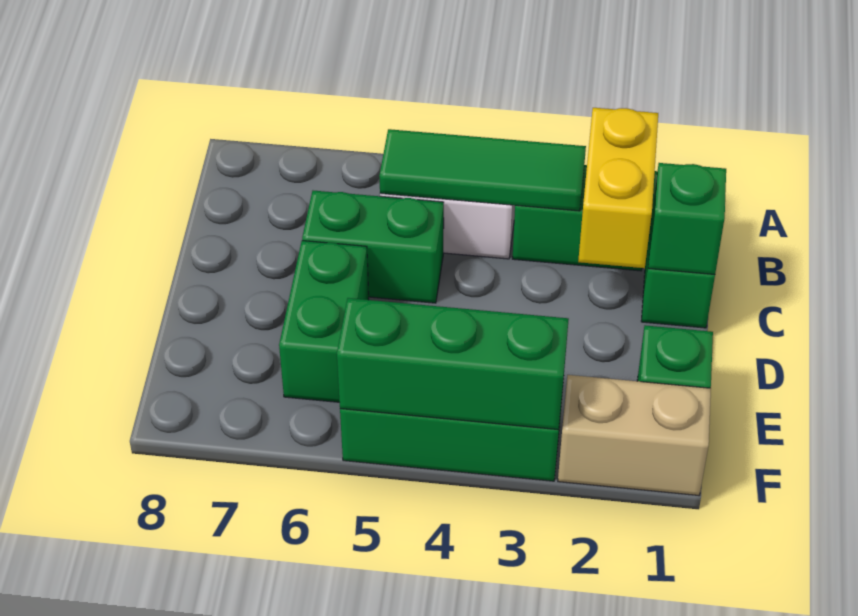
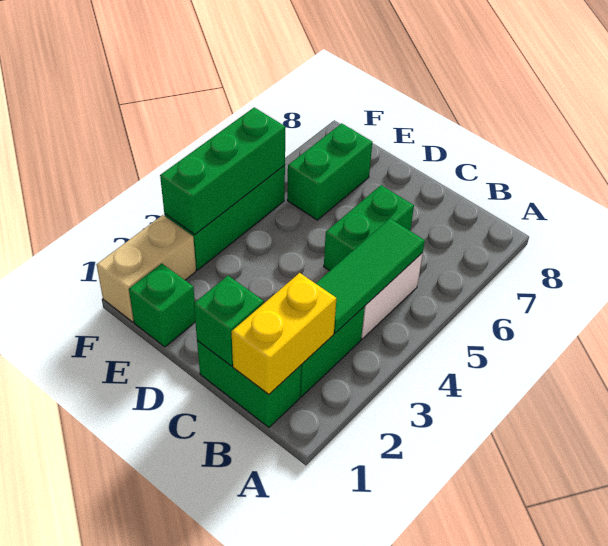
yellow 1x2 brick [578,108,658,268] -> yellow 1x2 brick turned to [232,273,336,394]
green 1x2 brick [279,241,369,402] -> green 1x2 brick turned to [287,123,372,220]

